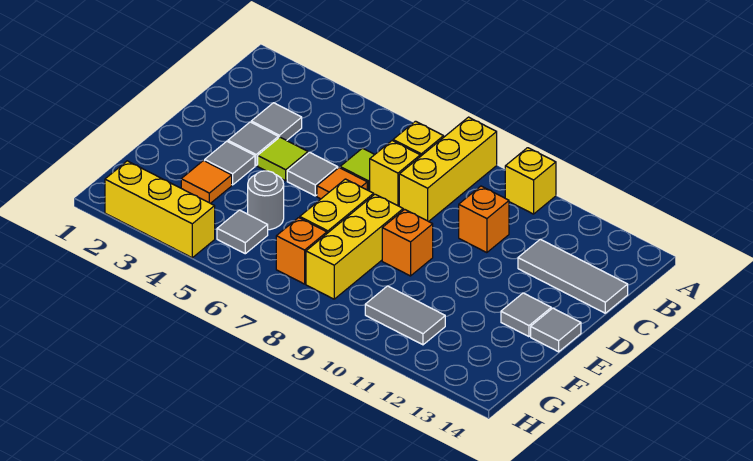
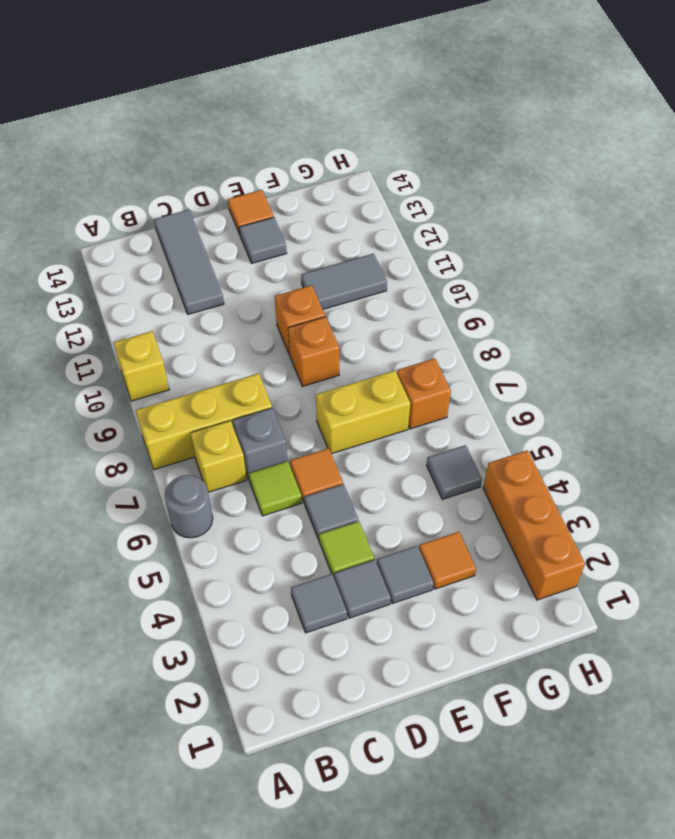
yellow 1x1 brick [370,141,420,206] -> grey 1x1 brick [233,408,287,479]
orange 1x1 brick [459,186,509,253] -> orange 1x1 brick moved to [275,285,325,353]
yellow 1x3 brick [306,194,403,299] -> none
grey 1x1 tile [531,308,581,352] -> orange 1x1 tile [228,190,274,234]
grey 1x1 round brick [248,171,284,230] -> grey 1x1 round brick moved to [165,475,213,538]
grey 1x2 tile [365,286,445,345] -> grey 1x2 tile turned to [301,254,387,309]
yellow 1x3 brick [105,161,215,258] -> orange 1x3 brick [483,450,585,600]

